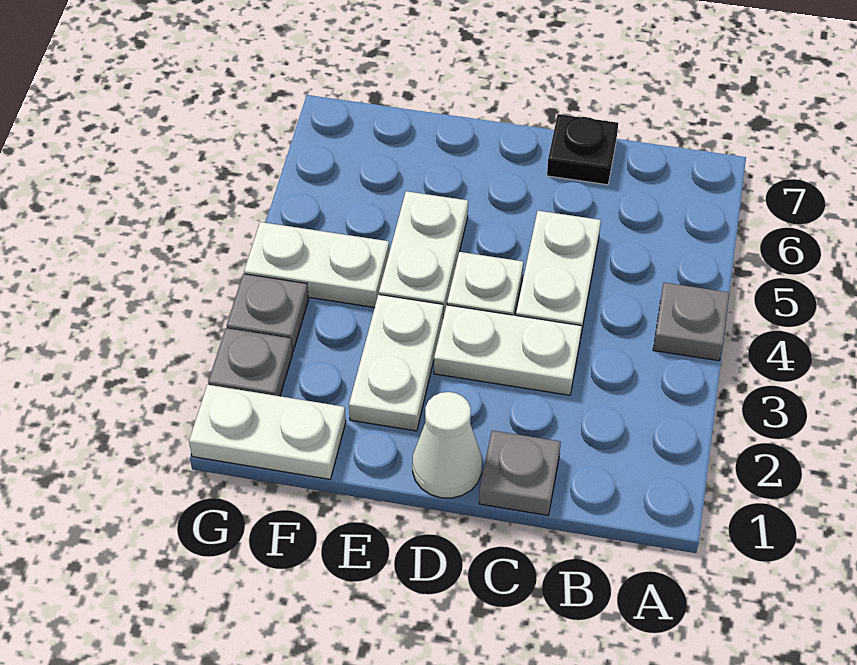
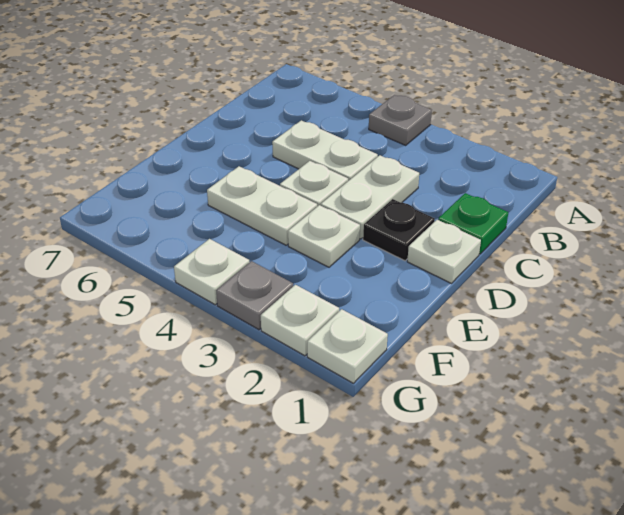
grey 1x1 plate [479,430,561,515] -> green 1x1 plate [438,193,508,254]
black 1x1 plate [547,114,618,185] -> black 1x1 plate moved to [363,199,435,261]
white 1x1 cone [412,392,482,498] -> white 1x1 plate [407,220,481,283]
white 1x2 plate [349,295,443,431] -> white 1x1 plate [288,205,360,267]
white 1x2 plate [189,385,346,479] -> white 1x1 plate [307,309,388,383]
white 1x2 plate [244,222,389,308] -> white 1x1 plate [174,239,250,305]
grey 1x1 plate [208,328,292,396] -> white 1x1 plate [261,285,339,356]

